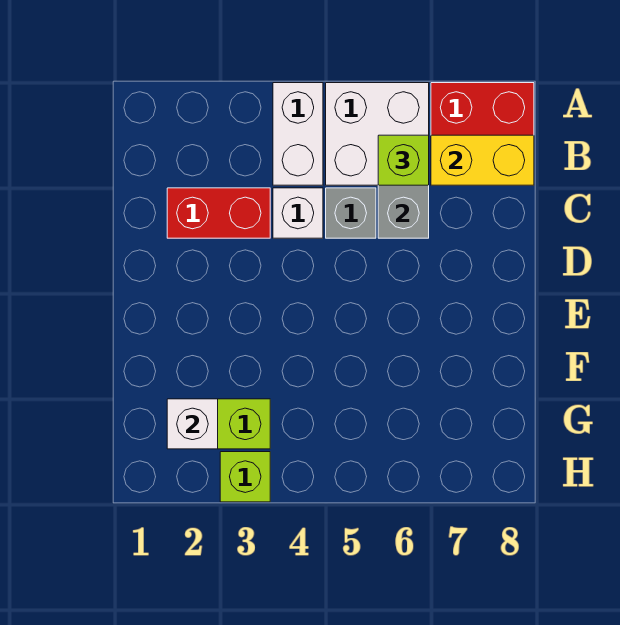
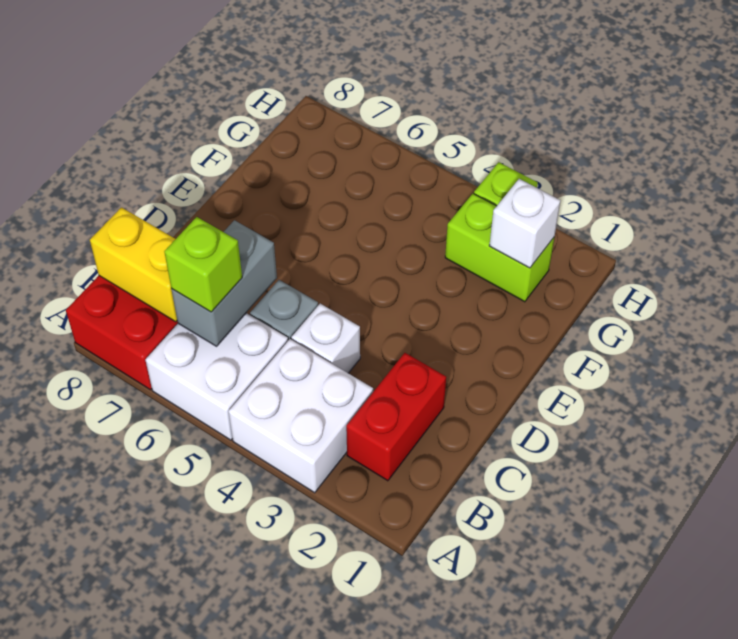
white 1x2 brick [273,83,323,185] -> white 2x2 brick [228,339,373,493]
red 1x2 brick [167,188,270,238] -> red 1x2 brick turned to [346,353,446,481]

